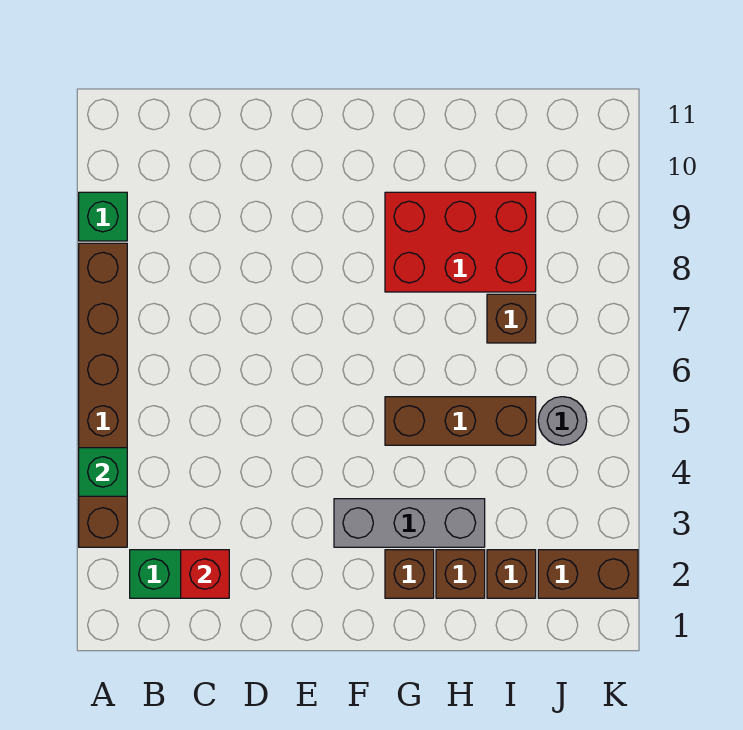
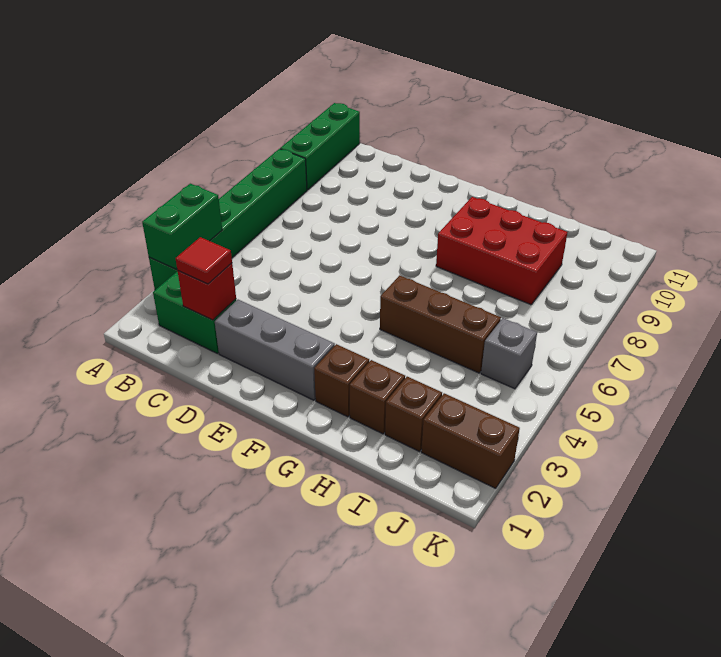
brown 1x6 brick [79,243,127,547] -> green 1x6 brick [149,149,307,290]
green 1x1 brick [79,448,127,496] -> green 1x2 brick [142,184,222,269]
green 1x1 brick [79,192,127,241] -> green 1x3 brick [280,103,360,190]
none -> red 1x1 tile [176,237,232,284]
grey 1x3 brick [334,499,485,547] -> grey 1x3 brick moved to [215,300,335,400]
brown 1x1 brick [487,294,536,343] -> none
grey 1x1 round brick [538,397,587,445] -> grey 1x1 brick [481,318,537,389]

